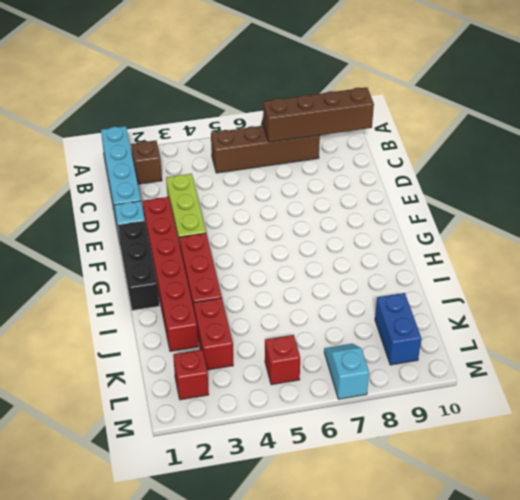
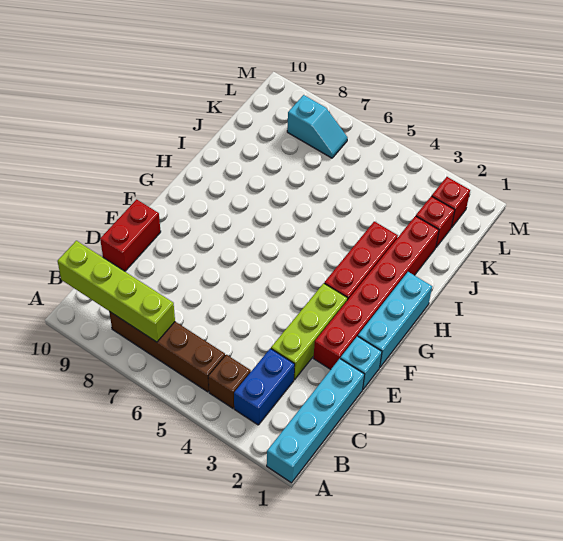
brown 1x1 brick [131,140,162,184] -> brown 1x1 brick moved to [208,355,251,408]
brown 1x4 brick [263,87,374,142] -> lime 1x4 brick [57,241,175,342]
black 1x3 brick [118,221,159,310] -> cyan 1x3 brick [358,272,432,367]
red 1x2 brick [194,298,233,370] -> red 1x2 brick moved to [100,199,161,271]
blue 1x2 brick [375,293,421,365] -> blue 1x2 brick moved to [234,348,295,425]
red 1x1 brick [265,335,300,385] -> red 1x1 brick moved to [416,196,455,247]
cyan 1x2 slope [324,344,369,399] -> cyan 1x2 slope turned to [287,95,347,158]

